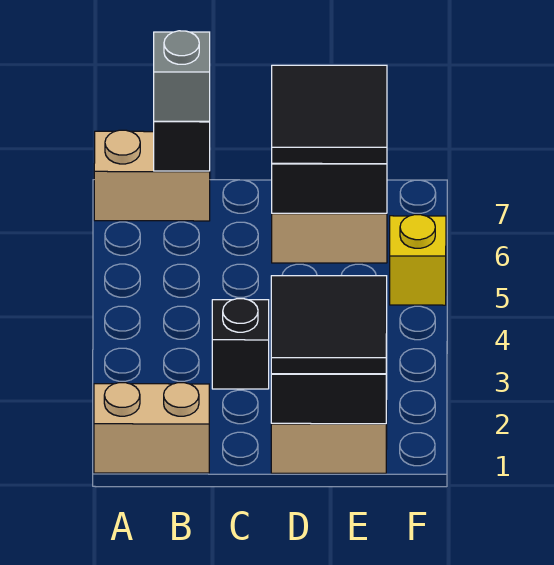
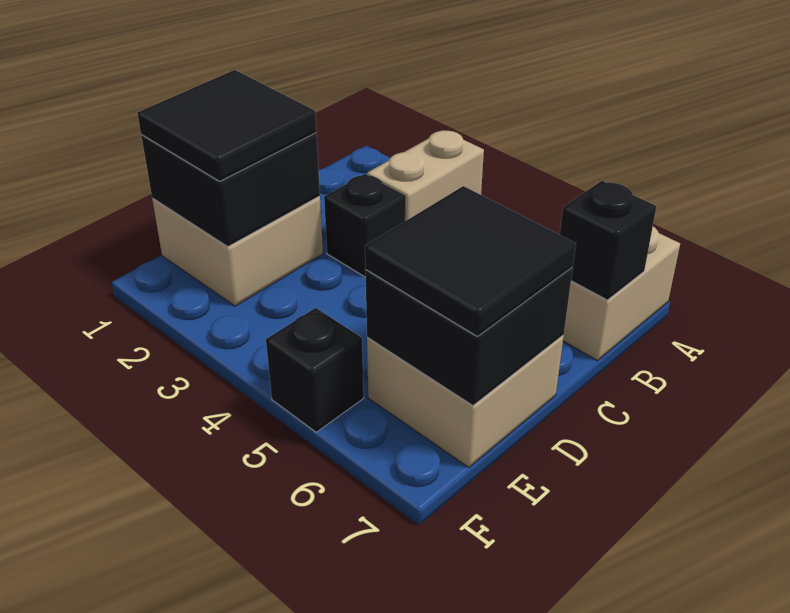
tan 1x2 brick [94,383,209,473] -> tan 1x2 brick moved to [367,130,484,221]
grey 1x1 brick [154,31,210,121] -> none
yellow 1x1 brick [390,215,446,305] -> black 1x1 brick [266,308,364,432]

